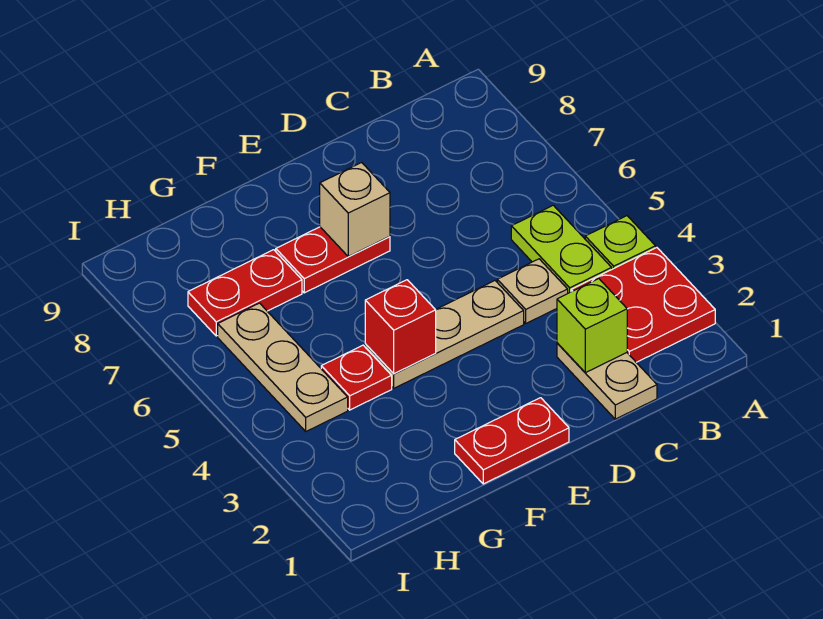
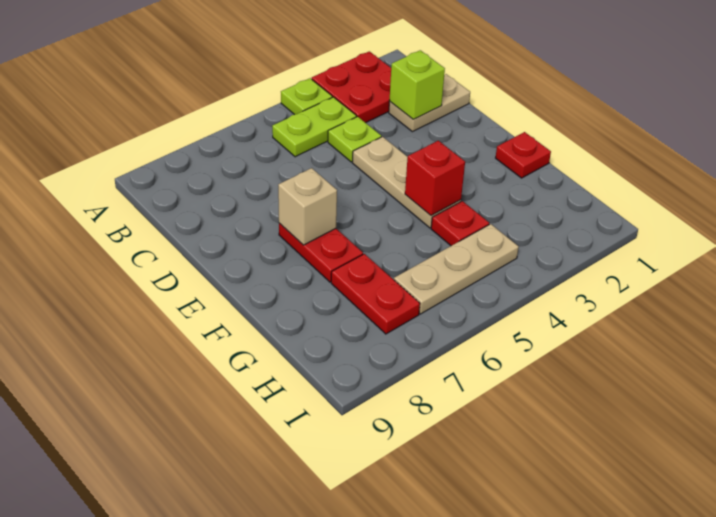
tan 1x1 plate [497,259,568,323] -> lime 1x1 plate [328,117,381,162]
red 1x2 plate [455,398,569,484] -> red 1x1 plate [496,132,551,178]

